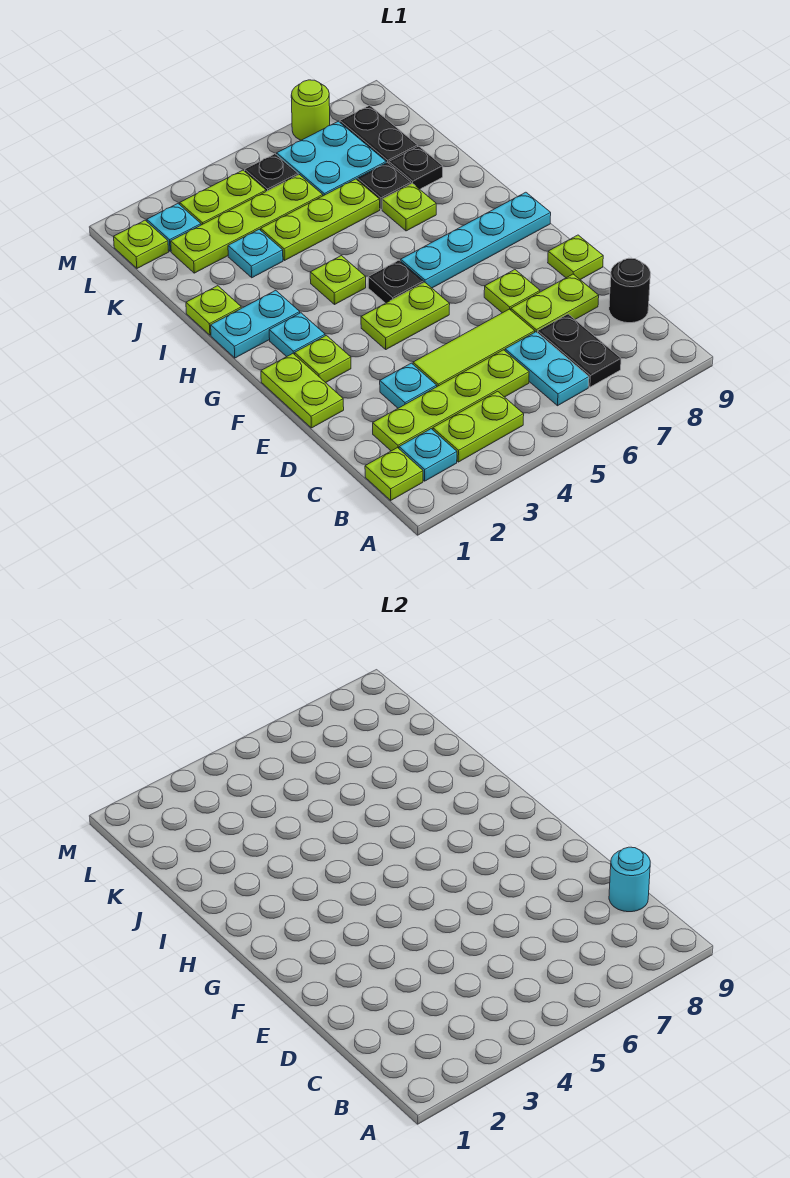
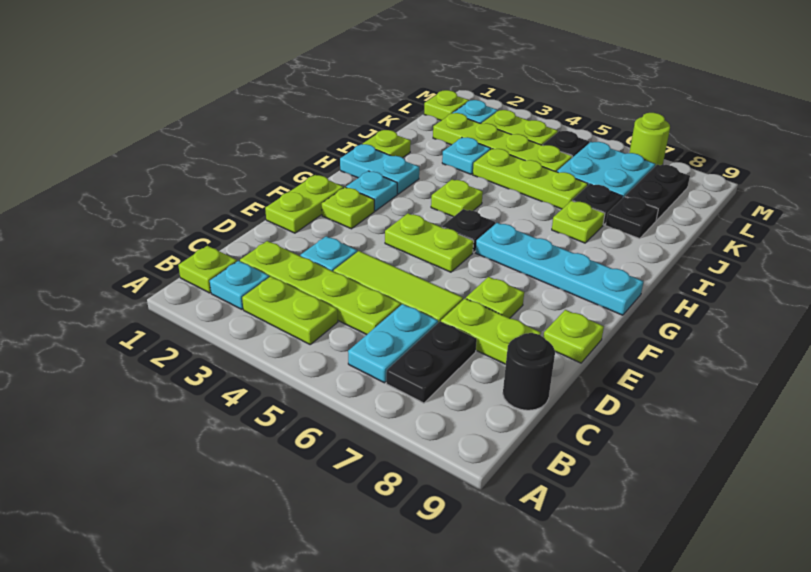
cyan 1x1 round brick [609,847,650,912] -> none

